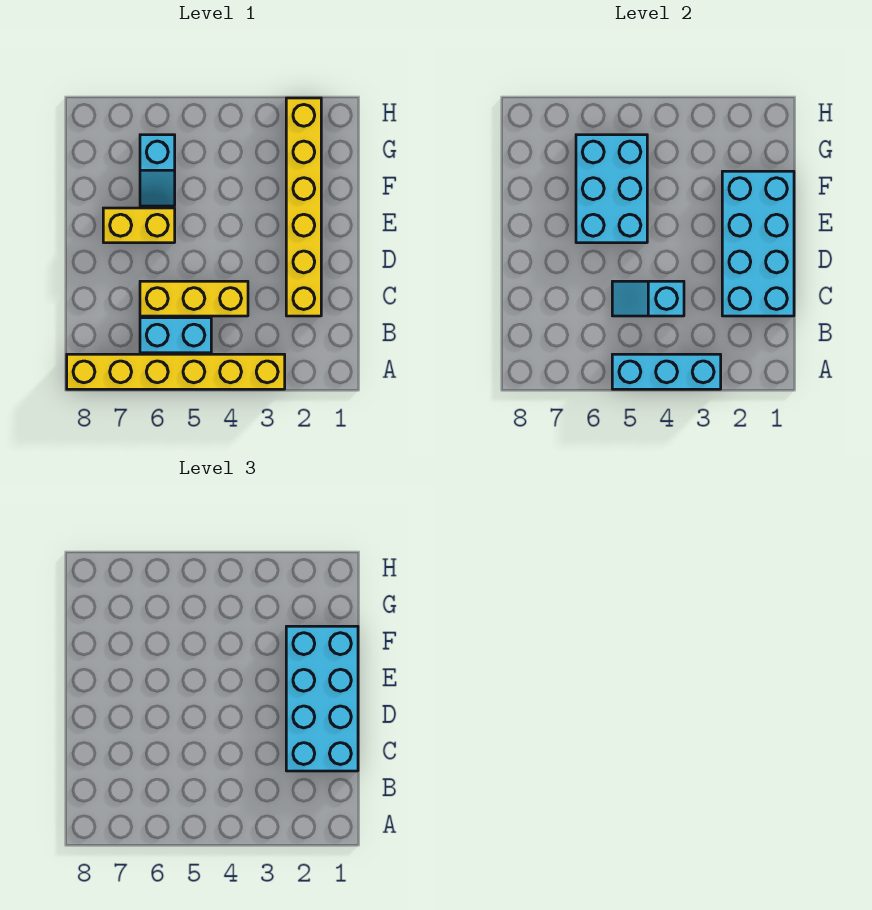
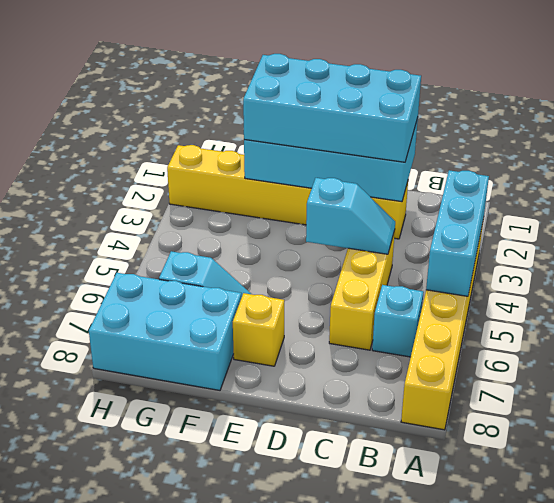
cyan 1x2 brick [140,318,211,353] -> cyan 1x1 brick [372,285,424,357]
cyan 1x2 slope [612,281,684,316] -> cyan 1x2 slope turned to [306,178,395,254]
cyan 2x3 brick [576,135,647,243] -> cyan 2x3 brick moved to [89,273,241,390]
yellow 1x2 brick [103,208,175,243] -> yellow 1x1 brick [233,293,284,366]

